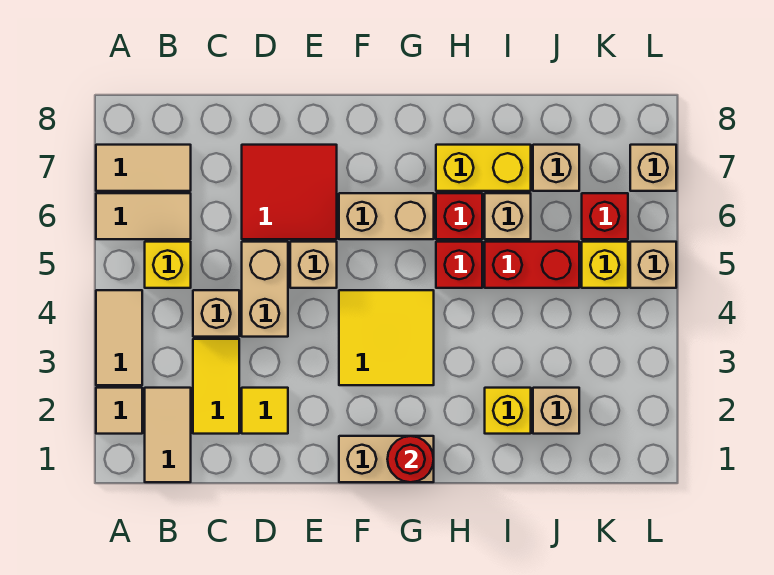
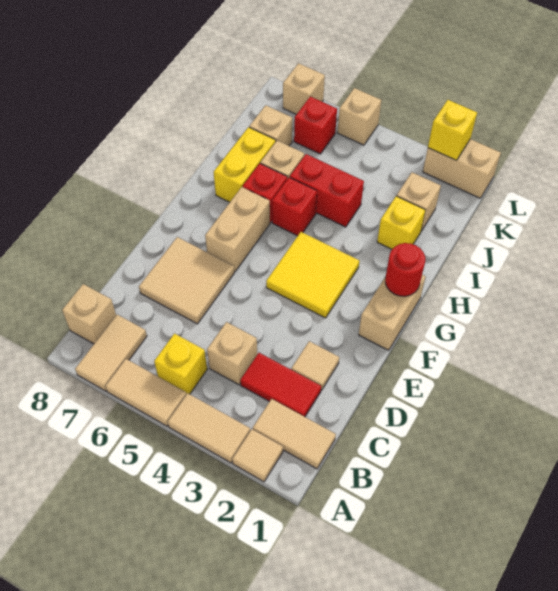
tan 1x2 tile [96,193,191,239] -> tan 1x2 tile turned to [105,359,186,426]
yellow 1x2 tile [193,339,239,434] -> red 1x2 tile [240,353,321,417]
yellow 1x1 tile [242,388,288,434] -> tan 1x1 tile [291,341,339,390]
tan 1x2 brick [242,242,288,337] -> tan 1x2 brick moved to [423,139,501,198]
red 2x2 tile [242,145,337,239] -> tan 2x2 tile [139,237,234,324]
tan 1x1 brick [290,242,337,288] -> tan 1x1 brick moved to [62,284,116,344]
red 1x2 brick [485,242,579,288] -> red 1x2 brick turned to [290,154,364,227]
yellow 1x1 brick [582,242,628,288] -> yellow 1x1 brick moved to [428,100,477,160]

